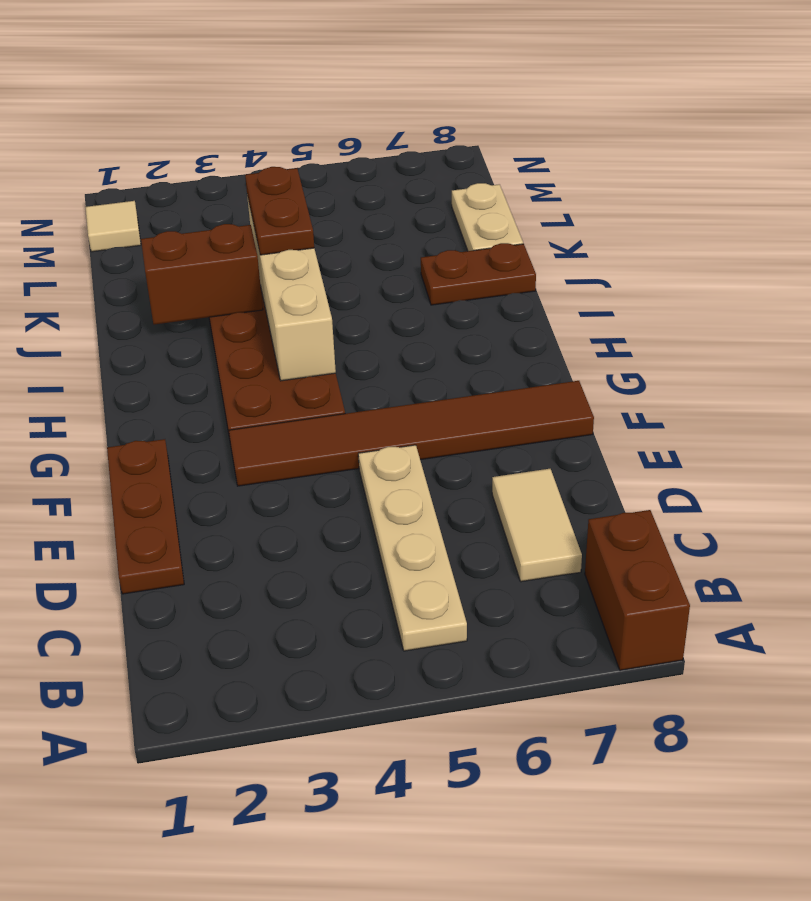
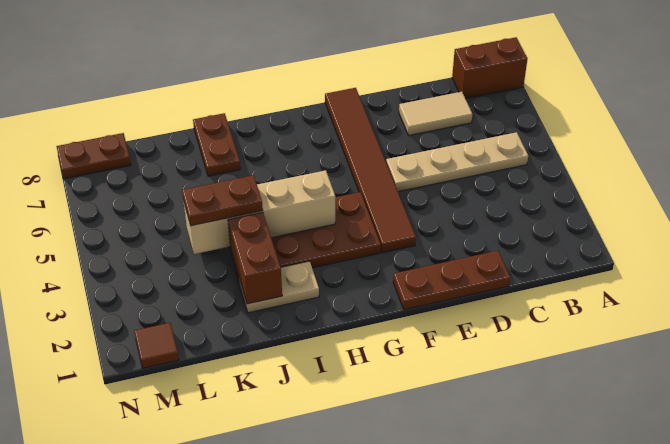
tan 1x2 plate [452,183,523,251] -> tan 1x2 plate moved to [239,261,319,313]
tan 1x1 tile [85,201,141,252] -> brown 1x1 tile [134,323,179,368]
none -> brown 1x2 plate [57,133,131,179]

